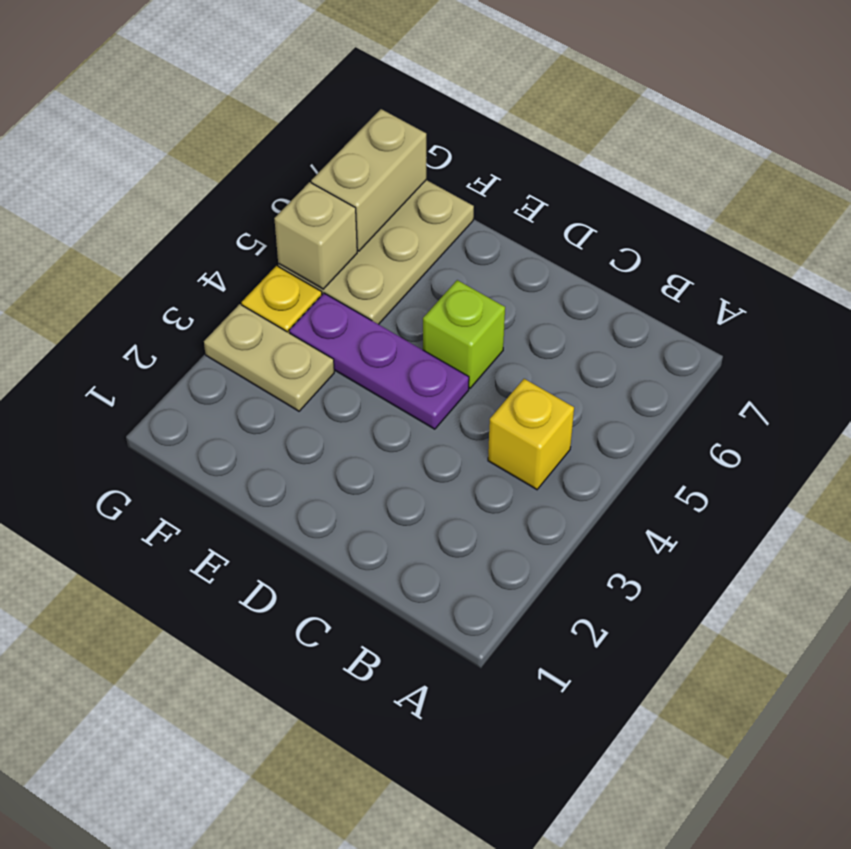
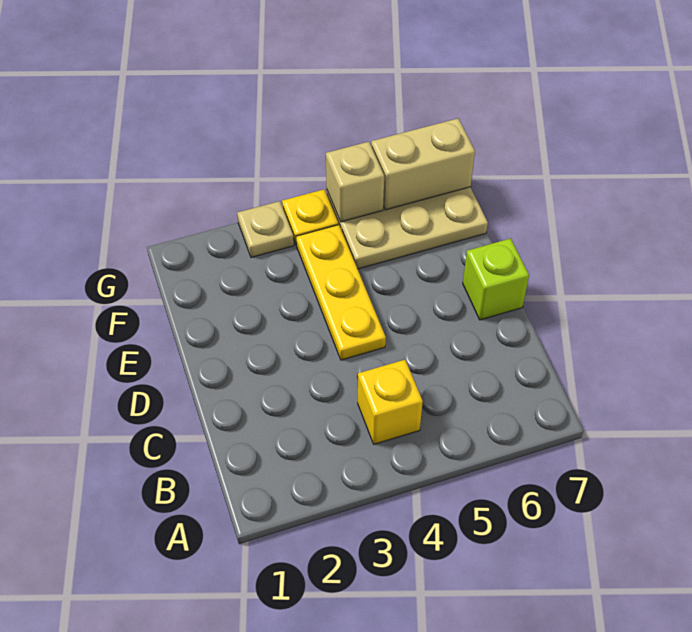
purple 1x3 plate [289,293,469,429] -> yellow 1x3 plate [296,225,386,360]
lime 1x1 brick [423,280,505,388] -> lime 1x1 brick moved to [463,238,529,320]
tan 1x2 plate [204,304,334,411] -> tan 1x1 plate [237,201,294,257]

